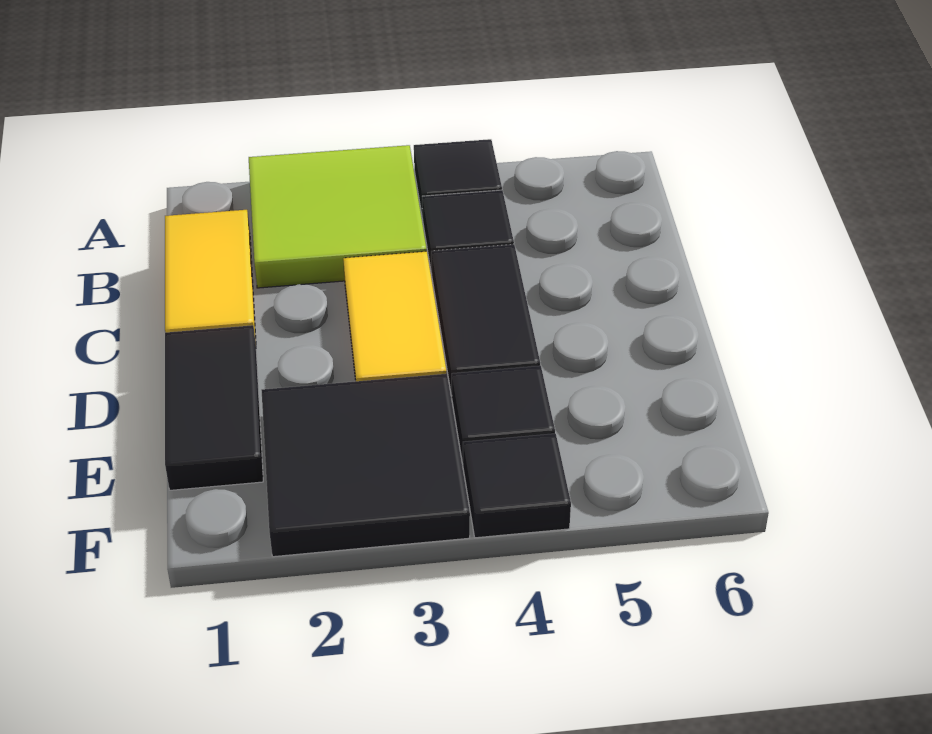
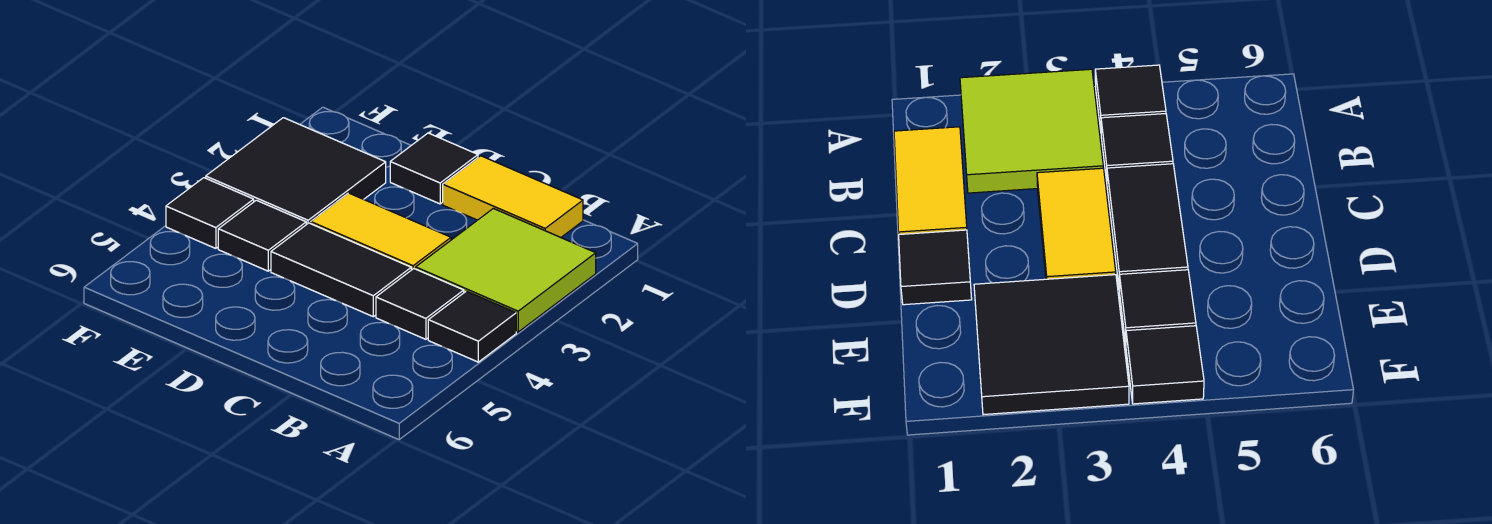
black 1x2 tile [165,325,263,490] -> black 1x1 tile [390,133,478,204]

